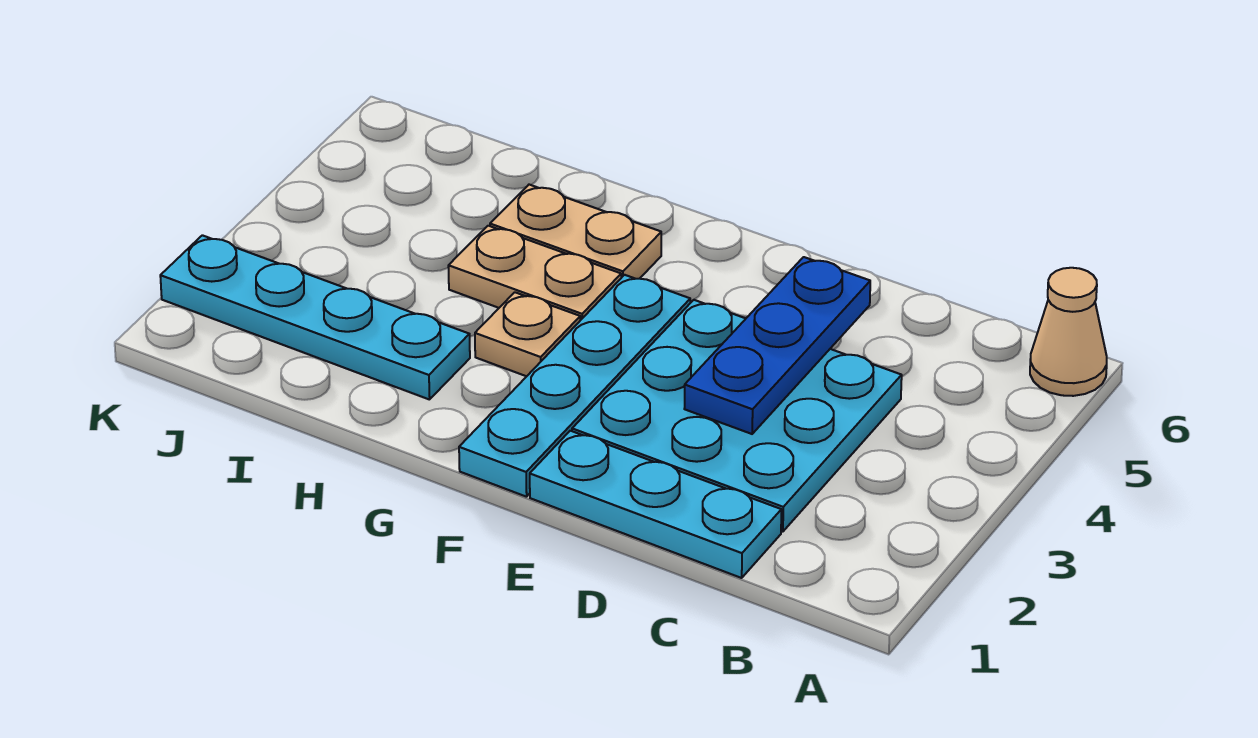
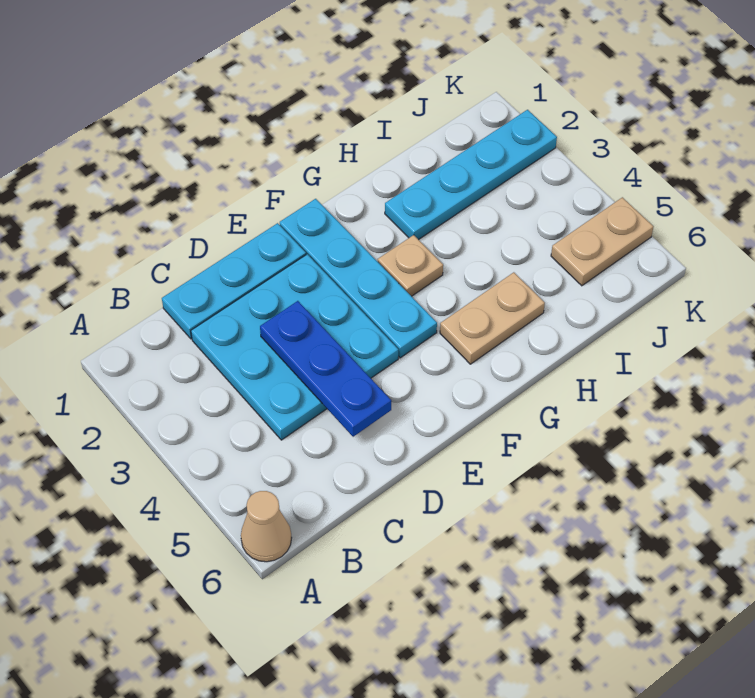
tan 1x2 plate [448,226,621,320] -> tan 1x2 plate moved to [551,197,653,286]

